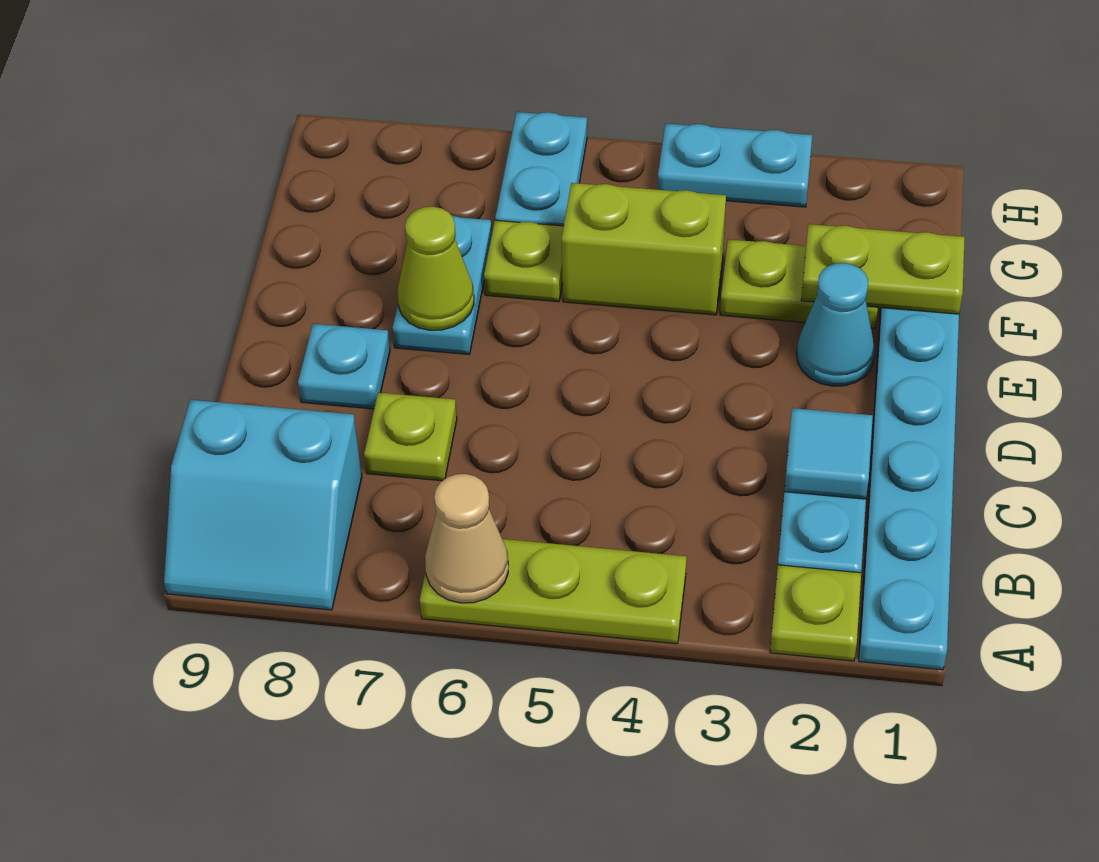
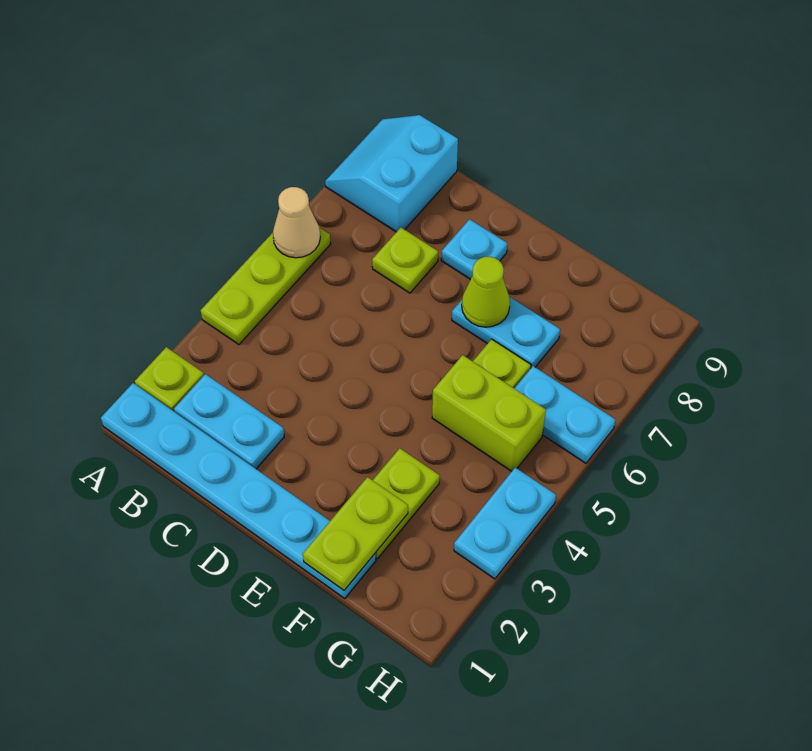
cyan 1x1 tile [784,408,873,499] -> none
cyan 1x1 cone [797,263,875,386] -> none
lime 1x2 brick [562,183,726,315] -> lime 1x2 brick turned to [432,355,546,471]

